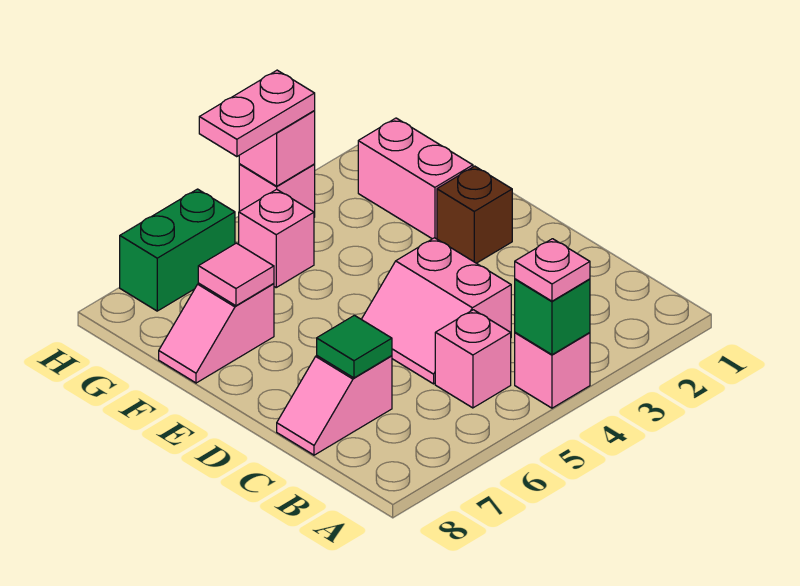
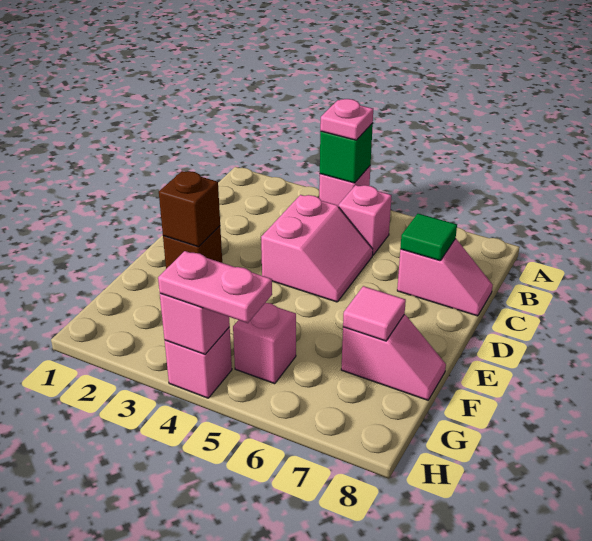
none -> brown 1x1 brick [159,171,220,247]
pink 1x2 brick [358,118,473,239] -> none
green 1x2 brick [120,189,235,311] -> none

